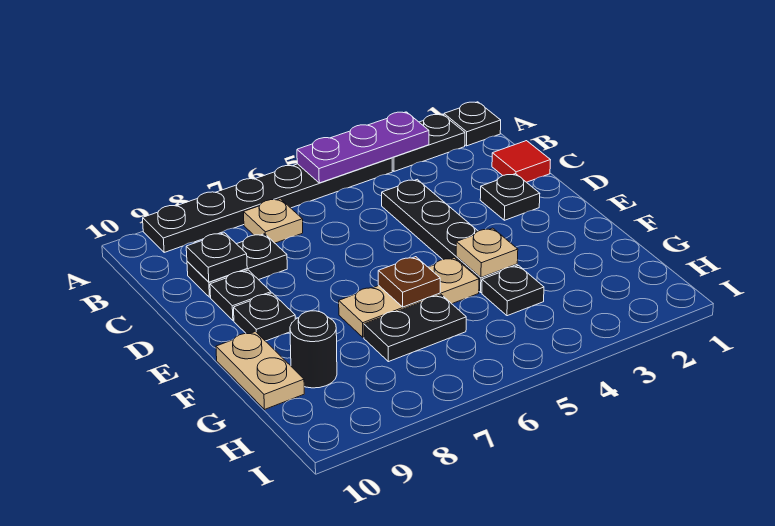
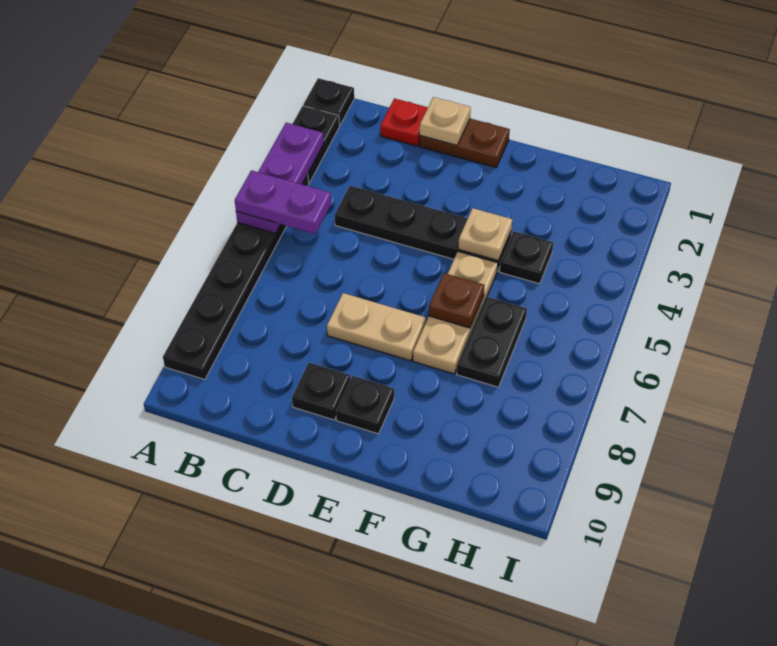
none -> purple 1x2 plate [235,170,331,234]
tan 1x1 plate [244,199,303,243] -> tan 1x1 plate moved to [420,97,471,145]
red 1x1 tile [492,141,550,182] -> red 1x1 plate [380,98,428,146]
black 1x2 plate [187,234,287,297] -> none
black 1x1 plate [186,233,247,282] -> none
none -> brown 1x2 plate [419,119,510,168]
black 1x1 plate [480,174,540,220] -> none
tan 1x2 plate [216,332,304,410] -> tan 1x2 plate moved to [327,293,426,361]
black 1x1 round brick [290,311,337,388] -> none

